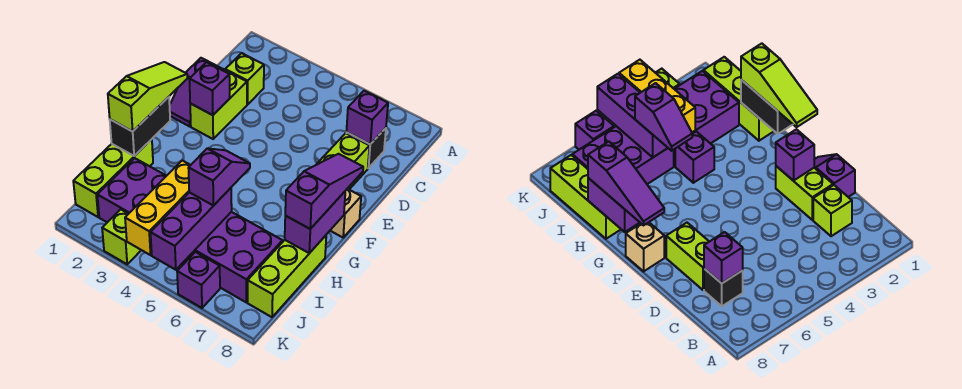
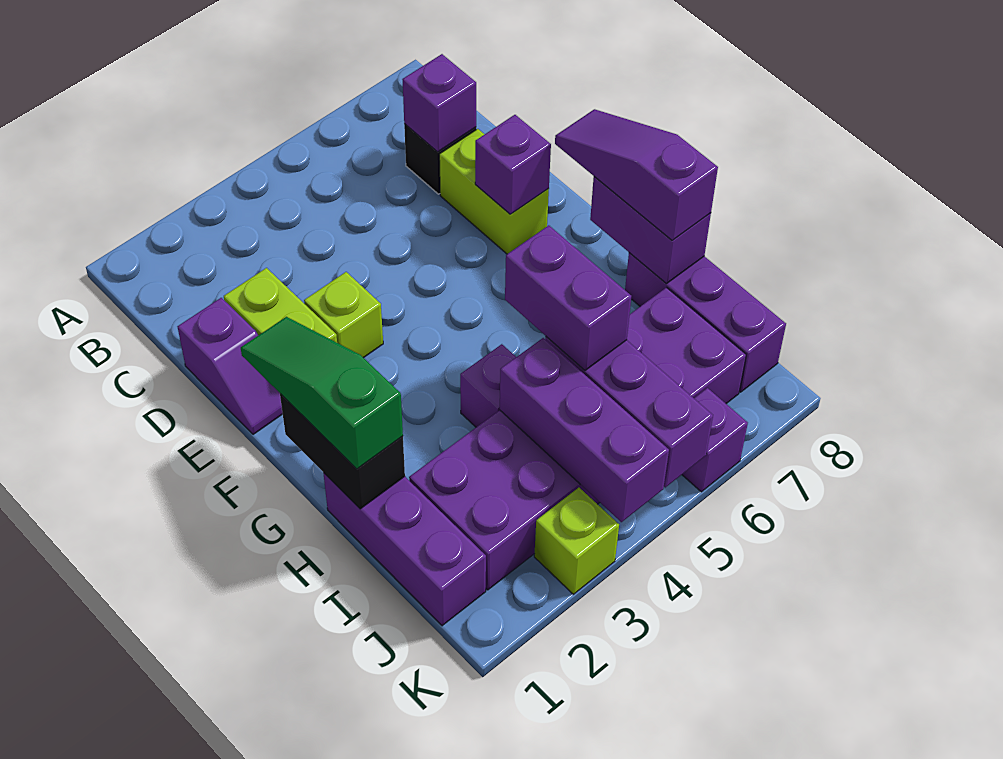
lime 1x1 brick [225,53,264,104] -> lime 1x1 brick moved to [304,272,383,358]
purple 1x1 brick [189,62,230,115] -> purple 1x1 brick moved to [475,115,551,214]
lime 1x3 slope [108,62,187,131] -> green 1x3 slope [241,317,403,469]
tan 1x1 brick [330,189,361,237] -> none
lime 1x3 brick [73,139,153,217] -> purple 1x3 brick [323,473,486,626]
purple 1x2 slope [188,148,250,206] -> purple 1x2 brick [505,225,631,370]
lime 1x3 brick [248,236,326,317] -> purple 1x3 brick [625,253,786,392]
yellow 1x3 brick [125,161,190,255] -> purple 1x3 brick [500,338,669,522]

